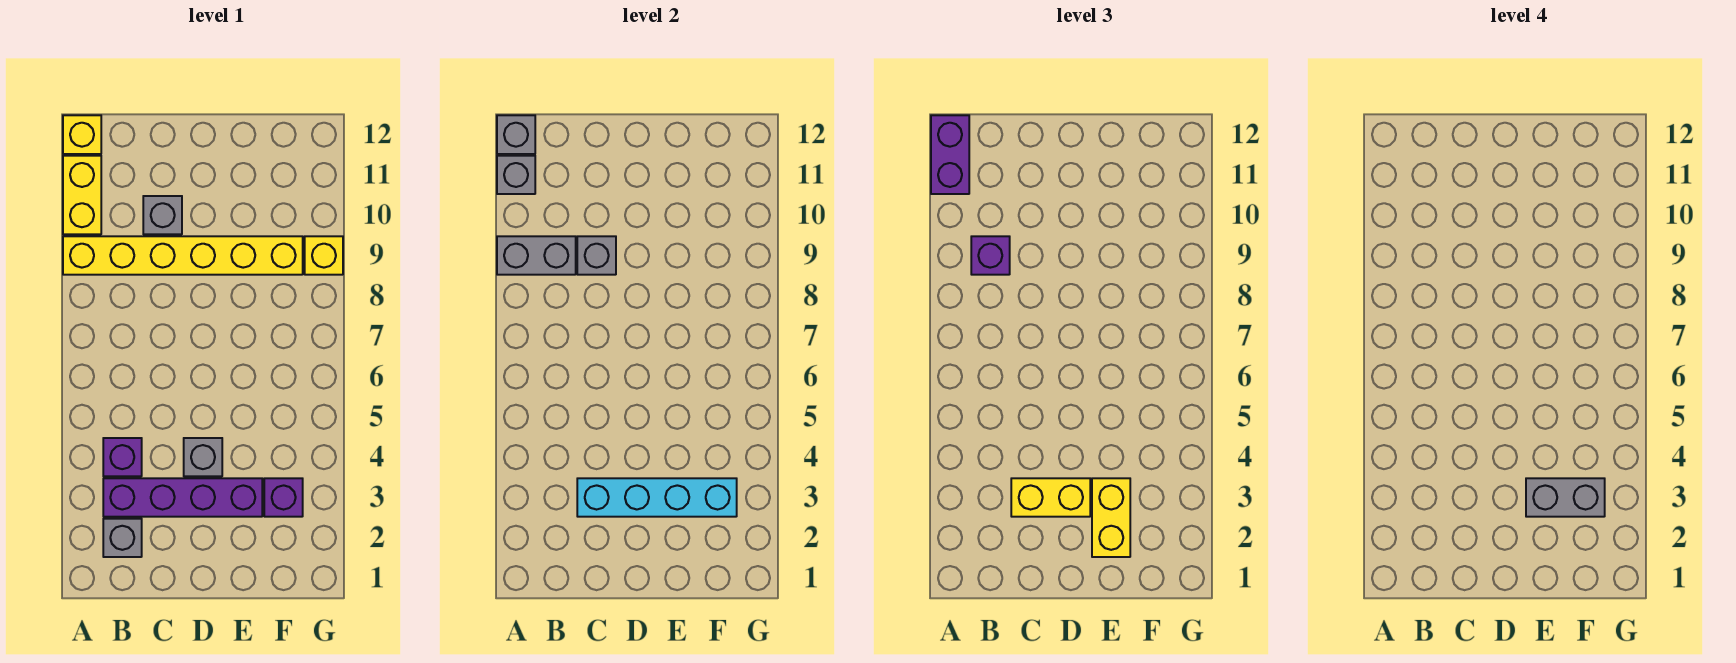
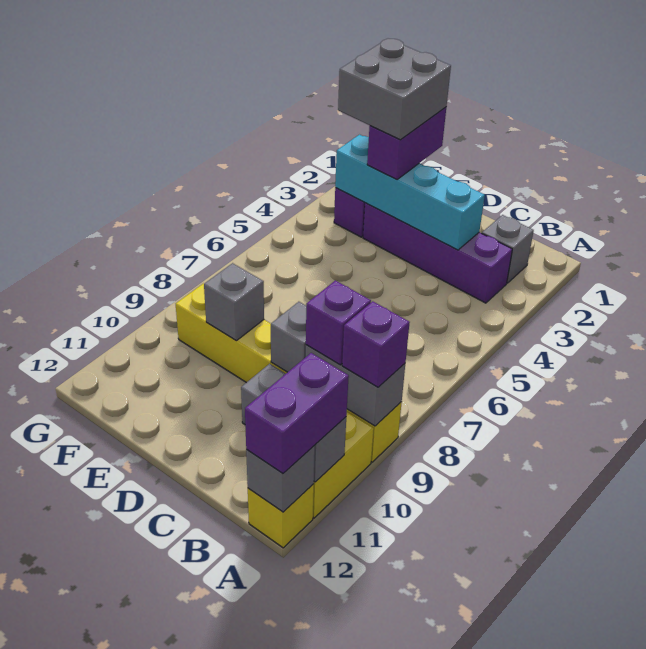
purple 1x1 brick [103,438,142,476] -> purple 1x1 brick moved to [342,301,410,387]
yellow 1x2 brick [1011,478,1090,517] -> none
grey 1x1 brick [184,438,222,476] -> grey 1x1 brick moved to [204,263,264,341]
yellow 1x2 brick [1092,478,1130,557] -> purple 1x2 brick [367,107,446,179]
grey 1x2 brick [1526,478,1605,517] -> grey 2x2 brick [338,39,451,140]
yellow 1x1 brick [305,236,343,275] -> none

